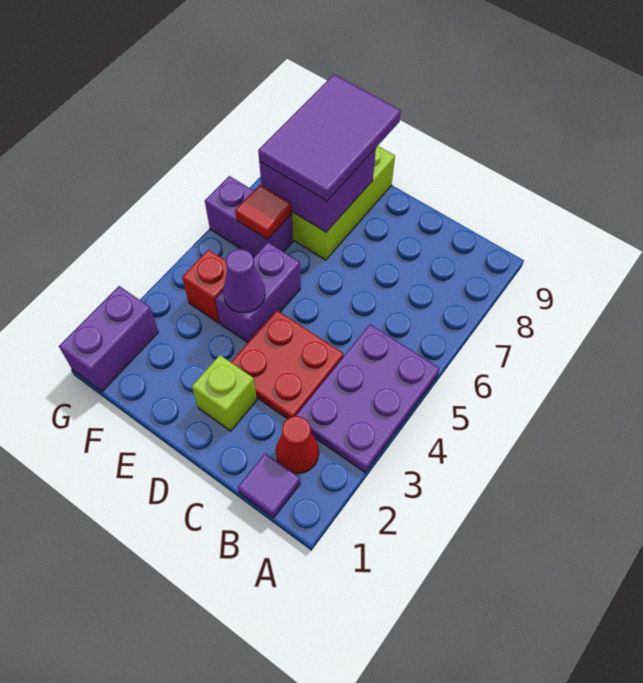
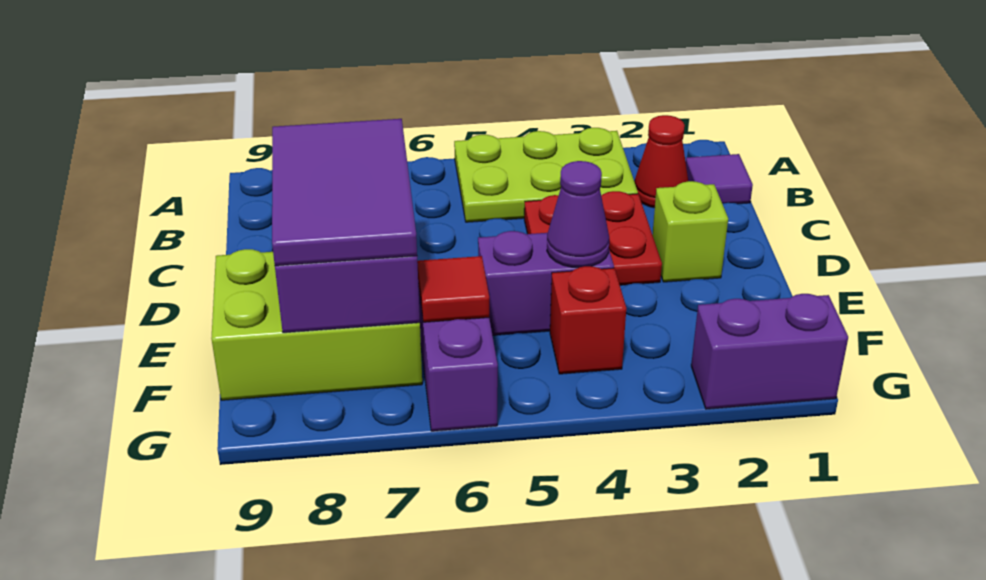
purple 2x3 plate [296,325,440,472] -> lime 2x3 plate [454,128,638,222]
purple 2x3 tile [258,74,401,201] -> purple 2x3 tile turned to [272,119,417,266]

